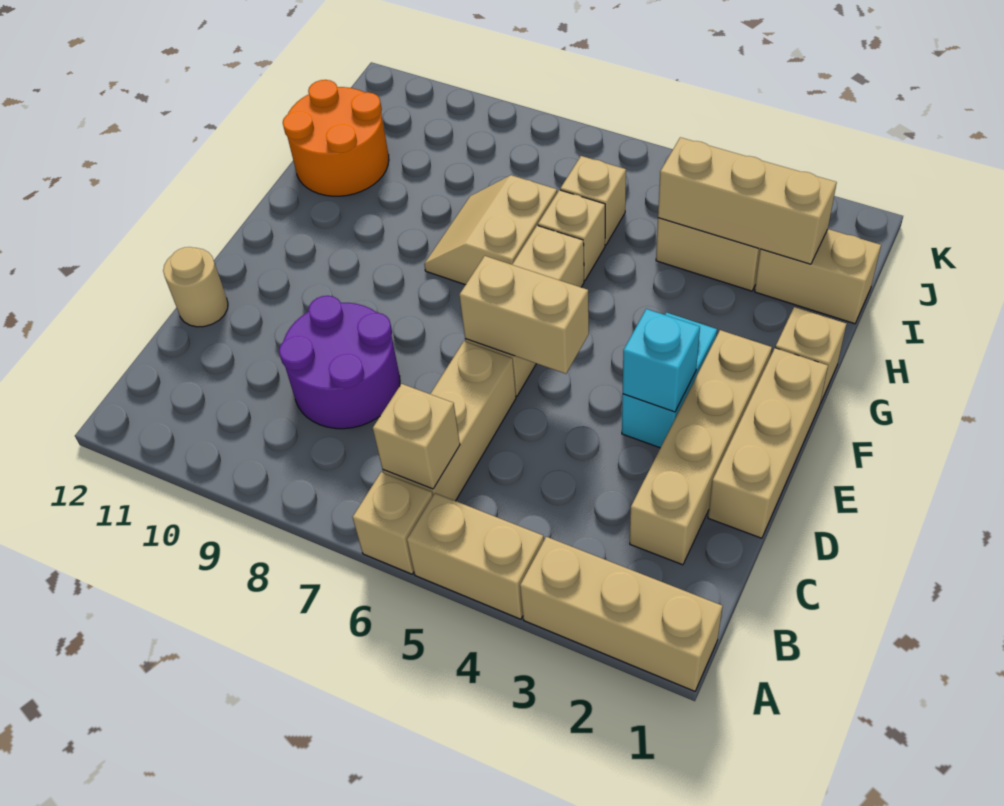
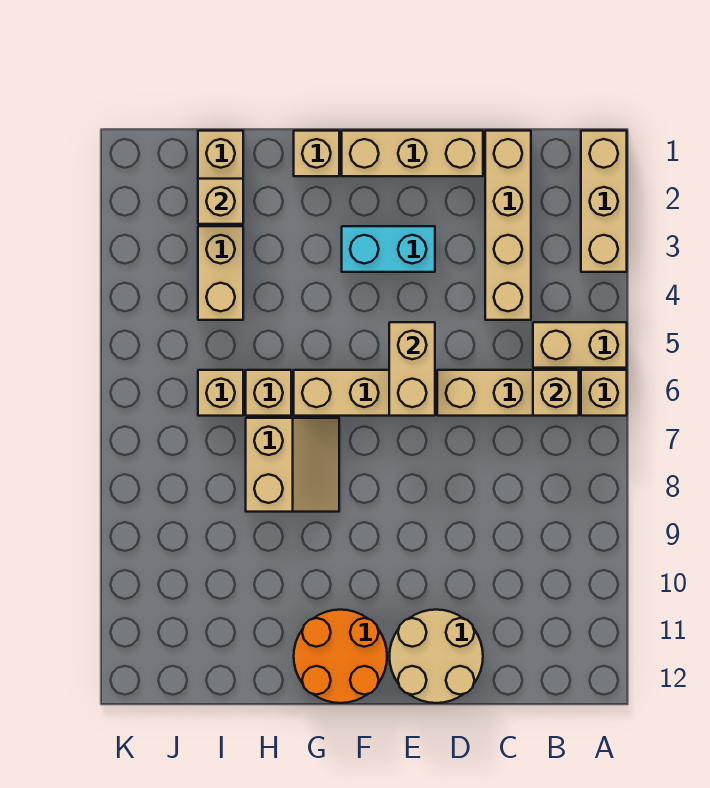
tan 1x2 brick [407,493,544,619] -> tan 1x2 brick turned to [533,322,627,368]
tan 1x4 brick [630,330,772,565] -> tan 1x4 brick turned to [485,131,531,320]
purple 2x2 round brick [279,296,400,429] -> none
tan 1x1 round brick [163,247,228,327] -> tan 2x2 round brick [389,610,483,703]
cyan 1x1 brick [623,309,700,412] -> none
tan 2x2 slope [424,175,557,285] -> tan 2x2 slope turned to [246,418,339,512]
orange 2x2 round brick [283,80,389,196] -> orange 2x2 round brick moved to [294,610,387,703]
tan 1x3 brick [658,137,837,264] -> tan 1x1 brick [198,179,243,224]

